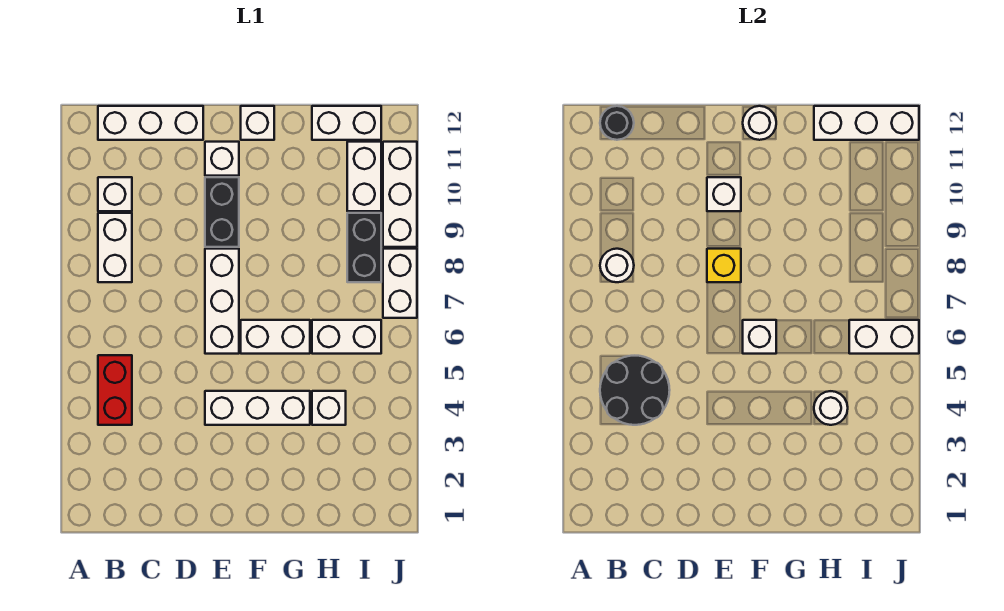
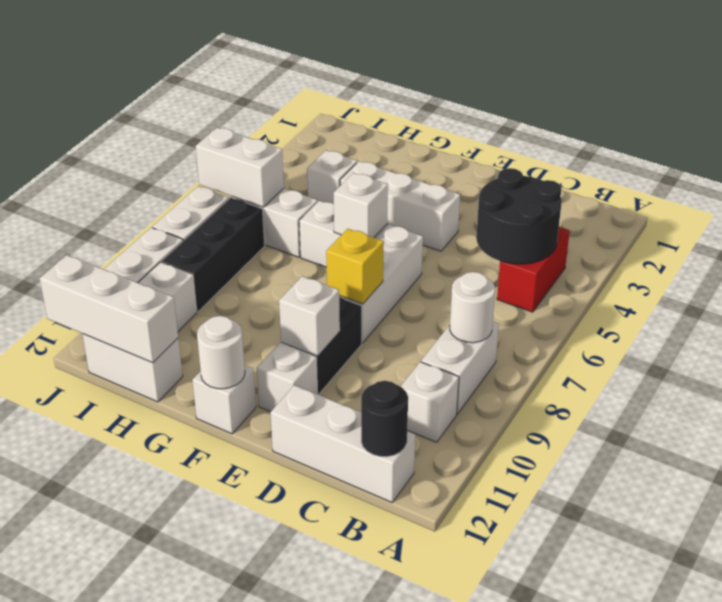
white 1x1 round brick [814,391,848,425] -> none
black 1x2 brick [347,213,381,282] -> black 1x3 brick [162,198,265,312]

